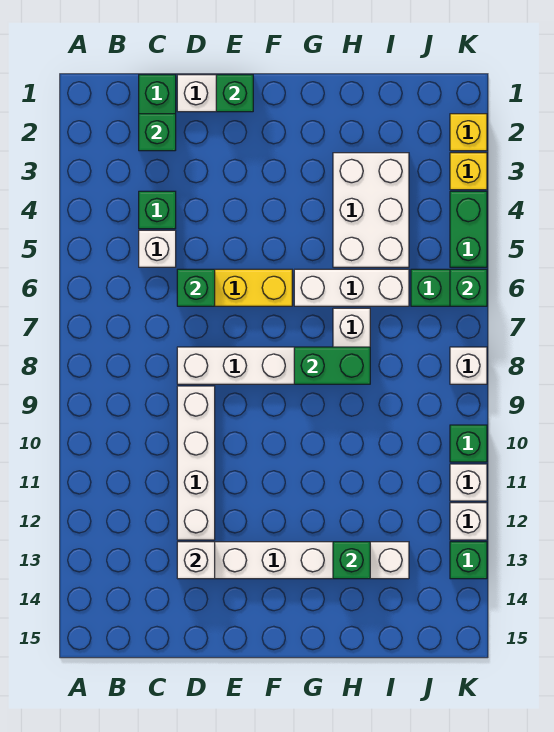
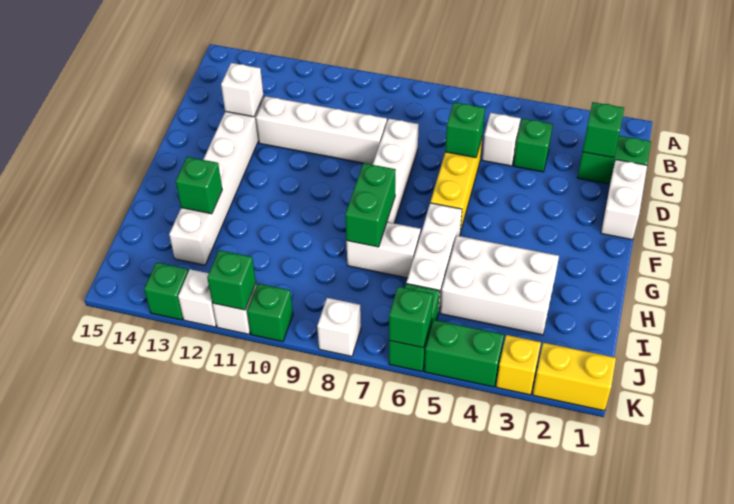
green 1x1 brick [216,75,253,112] -> green 1x1 brick moved to [207,250,256,310]
yellow 1x1 brick [450,114,487,151] -> yellow 1x2 brick [533,343,616,411]

